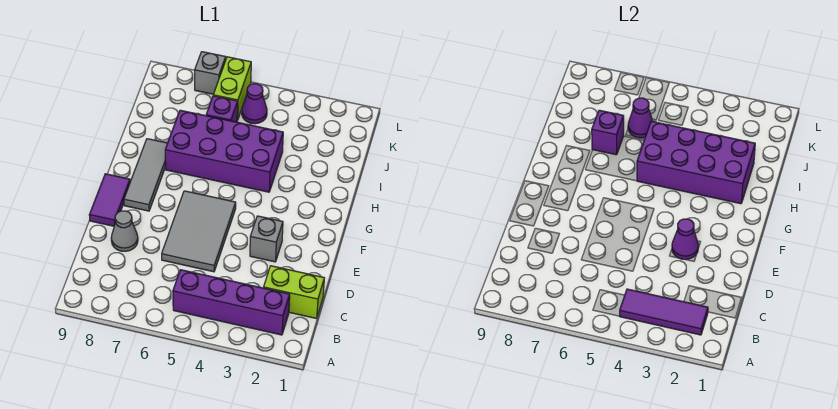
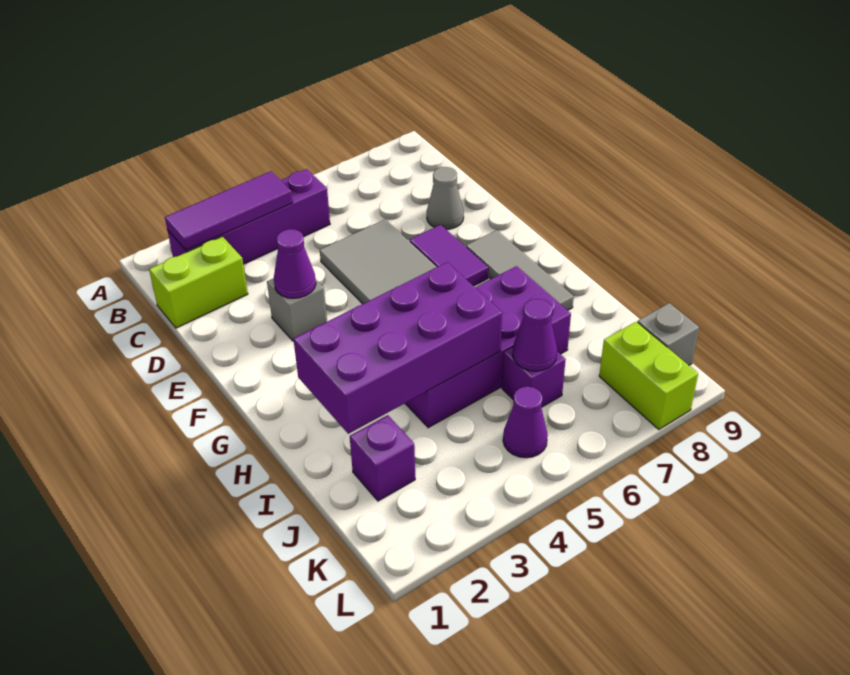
purple 1x2 tile [89,174,130,226] -> purple 1x2 tile moved to [410,225,488,286]
purple 1x1 brick [592,110,624,155] -> purple 1x1 brick moved to [350,415,415,501]
lime 1x2 brick [213,57,251,120] -> lime 1x2 brick moved to [599,322,698,430]
grey 1x1 brick [195,52,226,94] -> grey 1x1 brick moved to [638,303,699,365]

